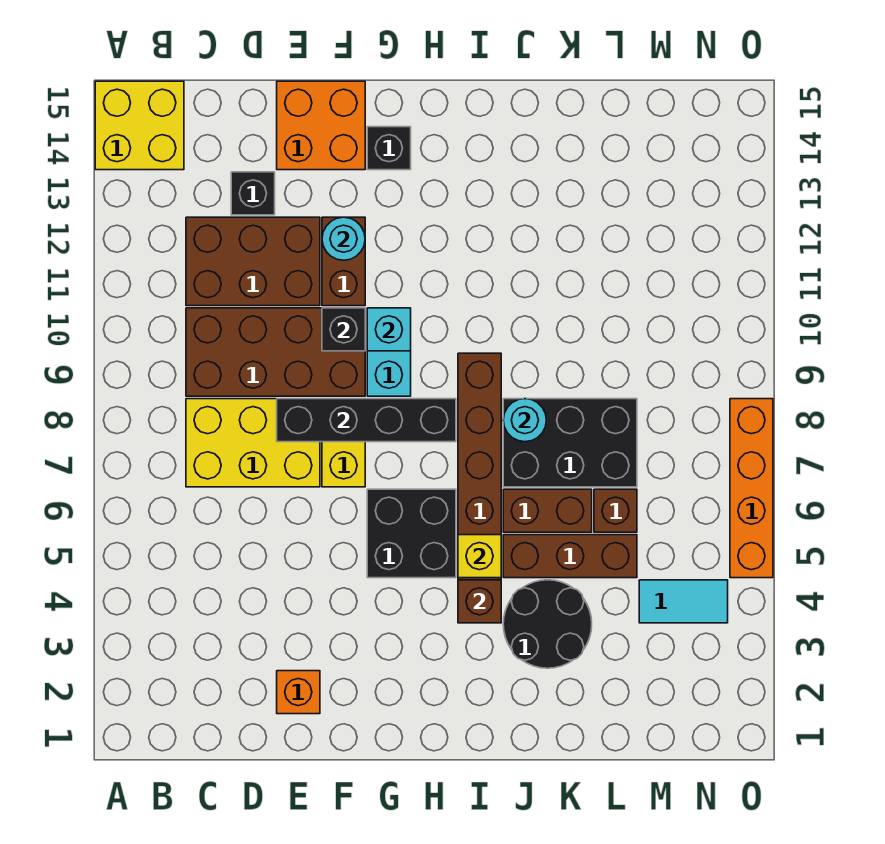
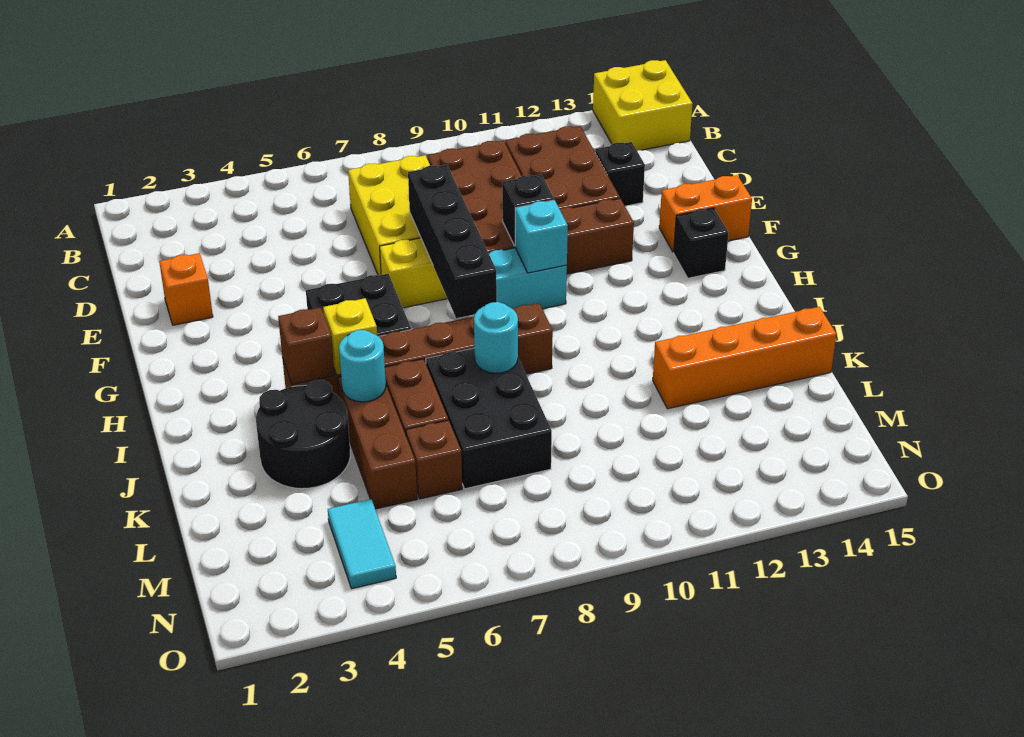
orange 2x2 brick [277,81,365,170] -> orange 1x2 brick [659,175,752,252]
cyan 1x1 round brick [322,217,365,260] -> cyan 1x1 round brick moved to [339,330,386,402]
orange 1x4 brick [730,399,773,578] -> orange 1x4 brick moved to [653,307,836,409]

